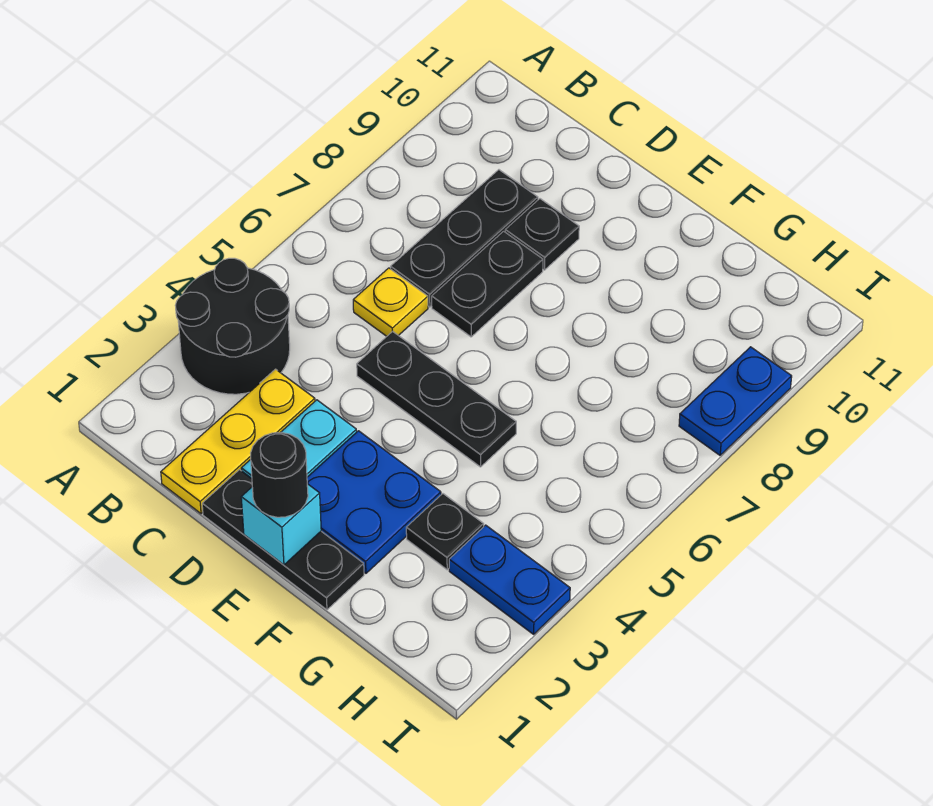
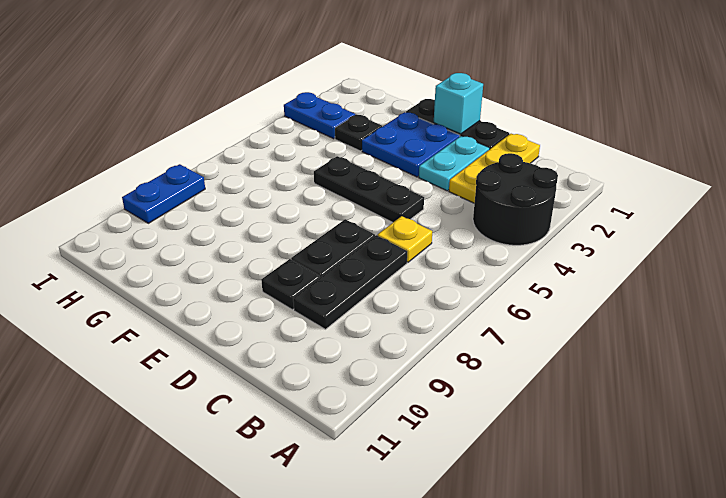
black 1x1 round brick [250,433,308,517] -> none

